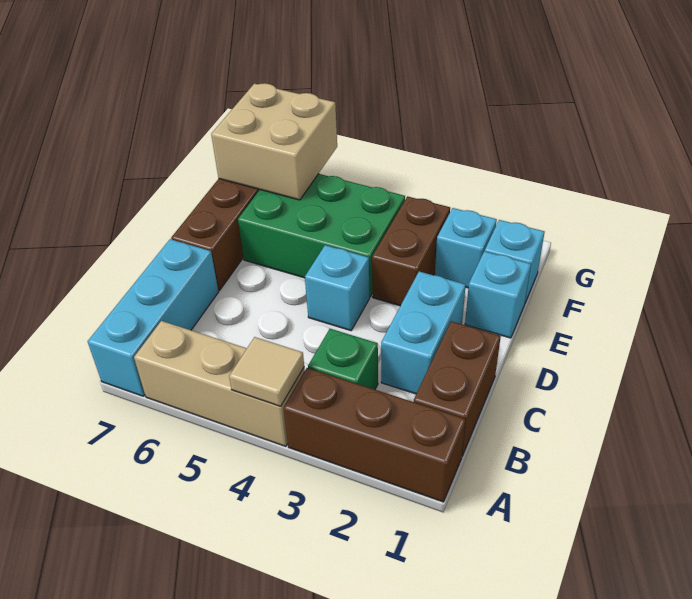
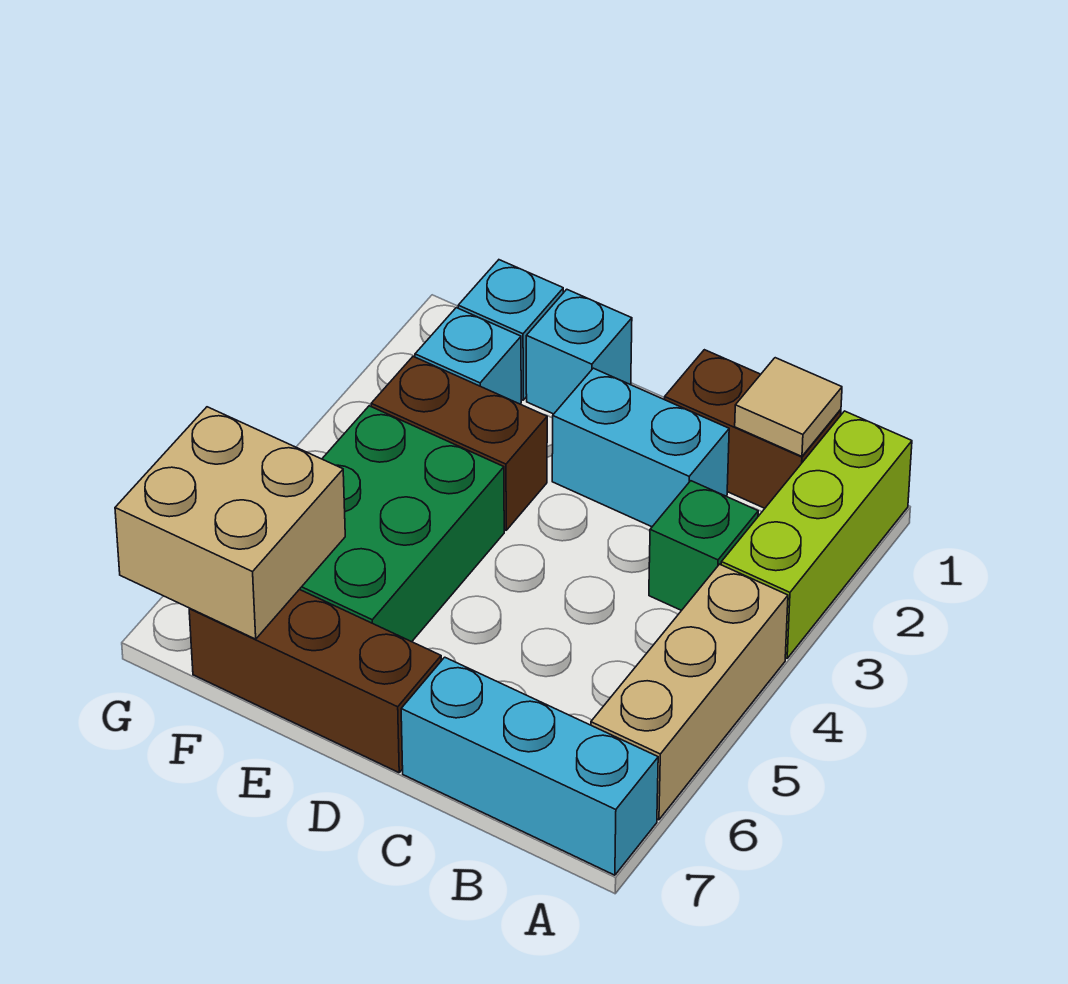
brown 1x3 brick [283,368,466,502] -> lime 1x3 brick [721,411,912,658]
tan 1x1 tile [229,337,304,406] -> tan 1x1 tile moved to [735,358,842,456]
cyan 1x1 brick [305,245,370,331] -> none

